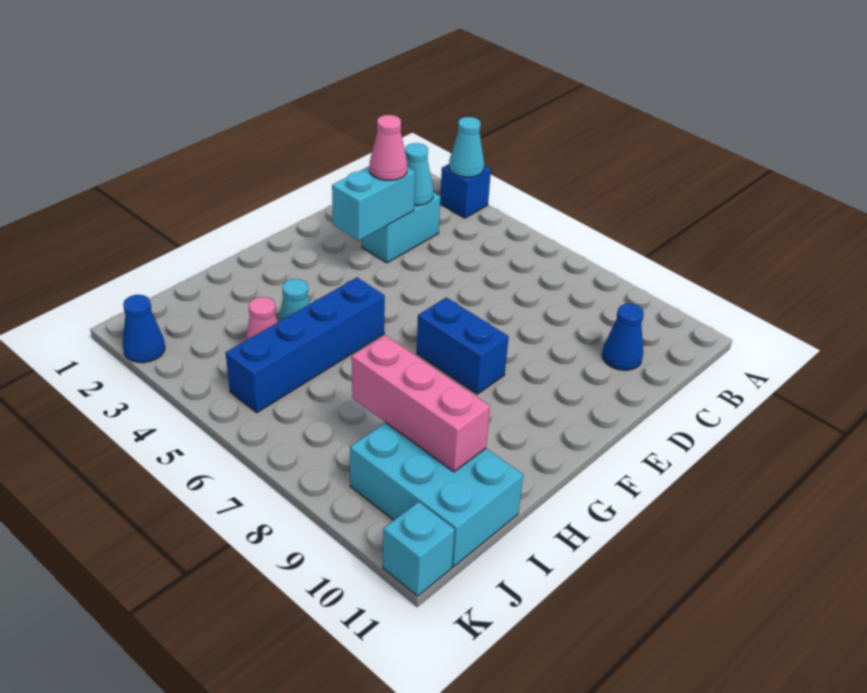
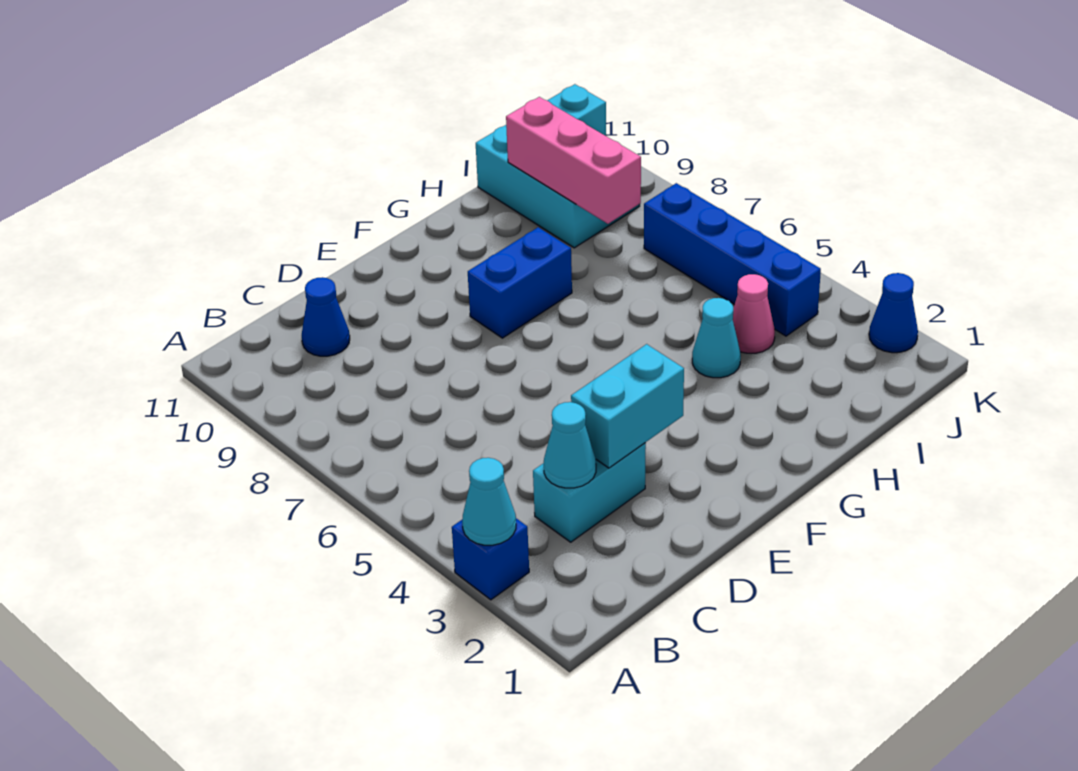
pink 1x1 cone [370,115,407,180] -> none
blue 1x2 brick [416,297,509,394] -> blue 1x2 brick turned to [468,227,572,338]
blue 1x4 brick [226,278,385,412] -> blue 1x4 brick turned to [644,183,821,336]

